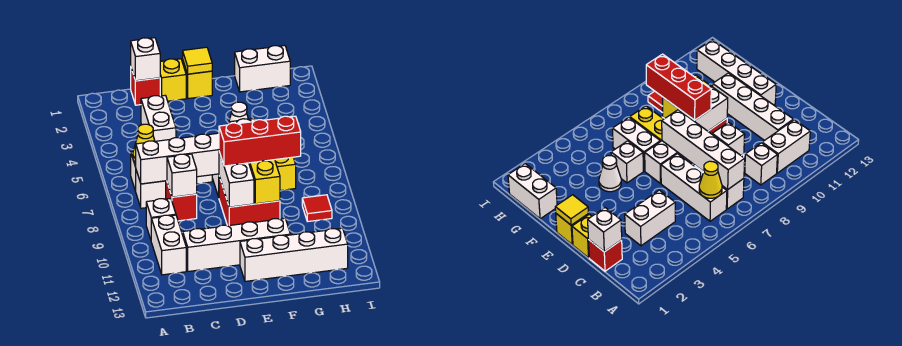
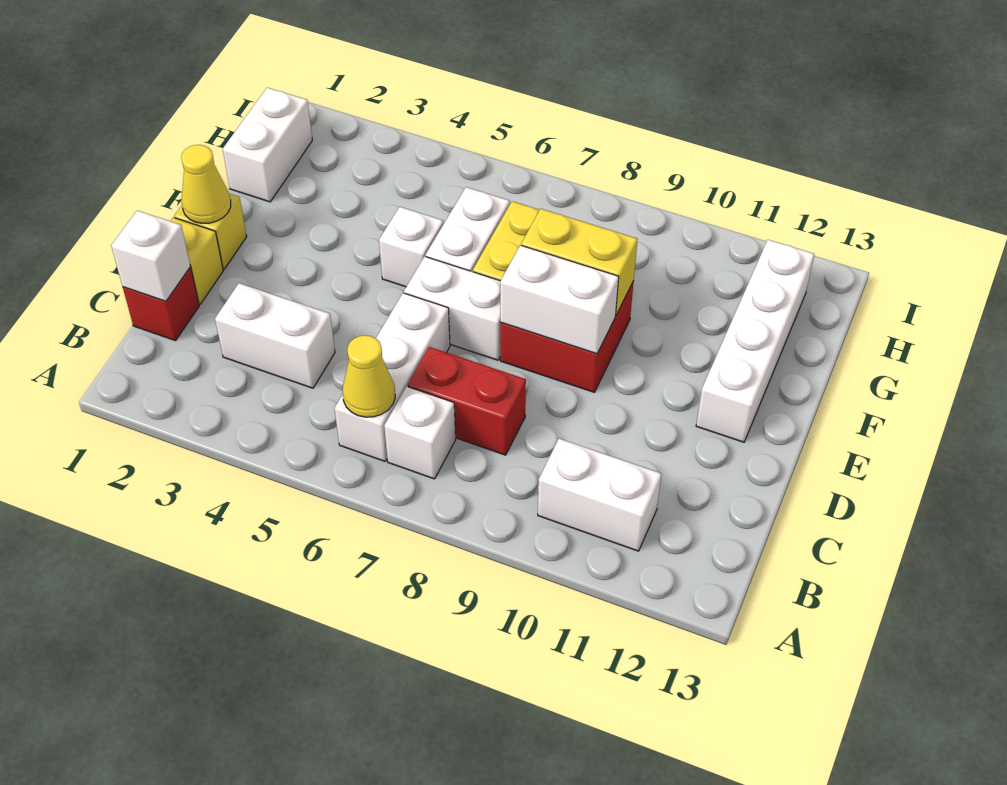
white 1x4 brick [136,133,219,184] -> none
white 1x1 brick [146,199,176,239] -> none
white 1x1 brick [167,154,197,197] -> none
white 1x4 brick [183,218,290,271] -> none
yellow 1x1 tile [183,47,212,74] -> yellow 1x1 cone [181,145,231,224]
red 1x3 brick [219,116,301,166] -> none
white 1x1 cone [228,102,248,124] -> none
red 1x1 tile [302,195,332,222] -> none

